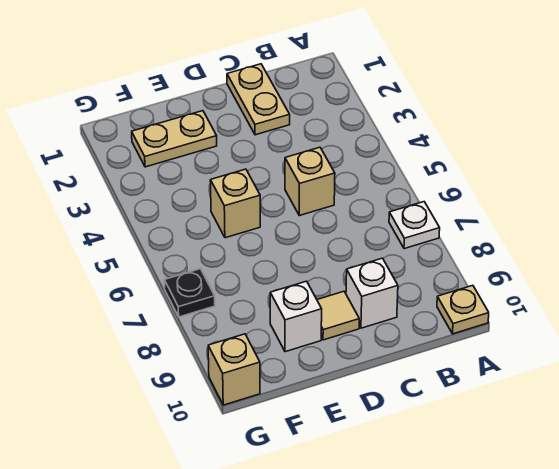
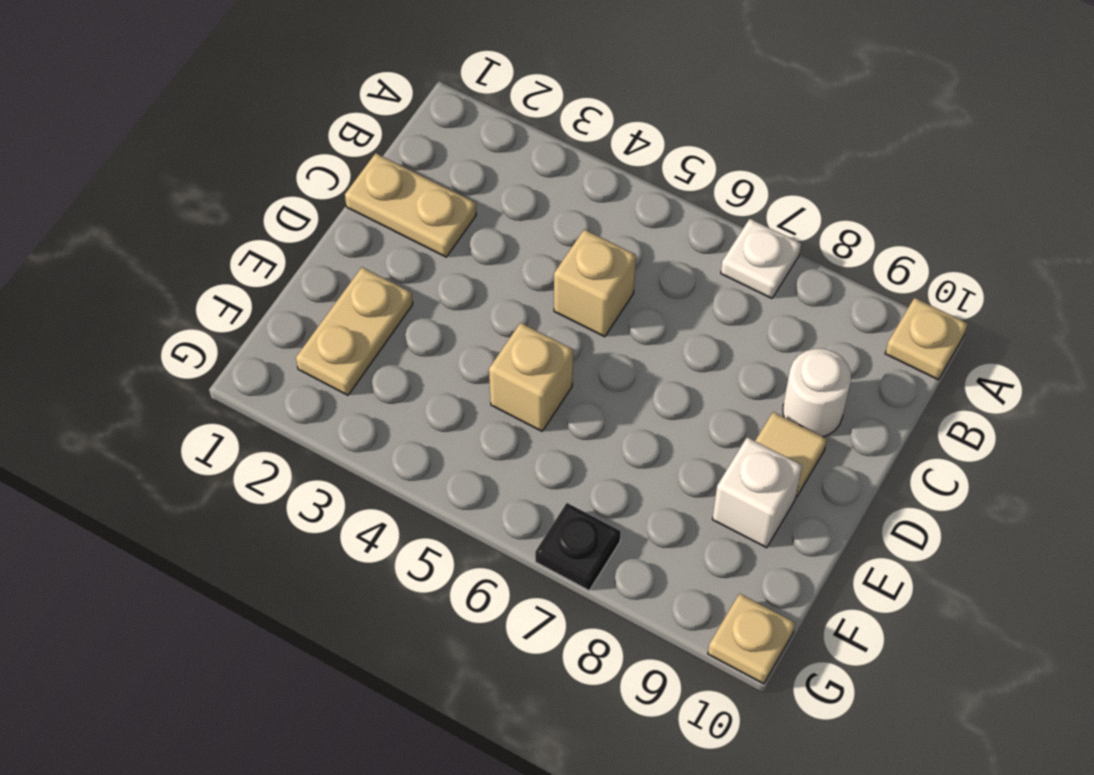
white 1x1 brick [346,258,398,328] -> white 1x1 round brick [783,349,851,437]
tan 1x1 brick [208,334,260,405] -> tan 1x1 plate [708,594,795,684]

